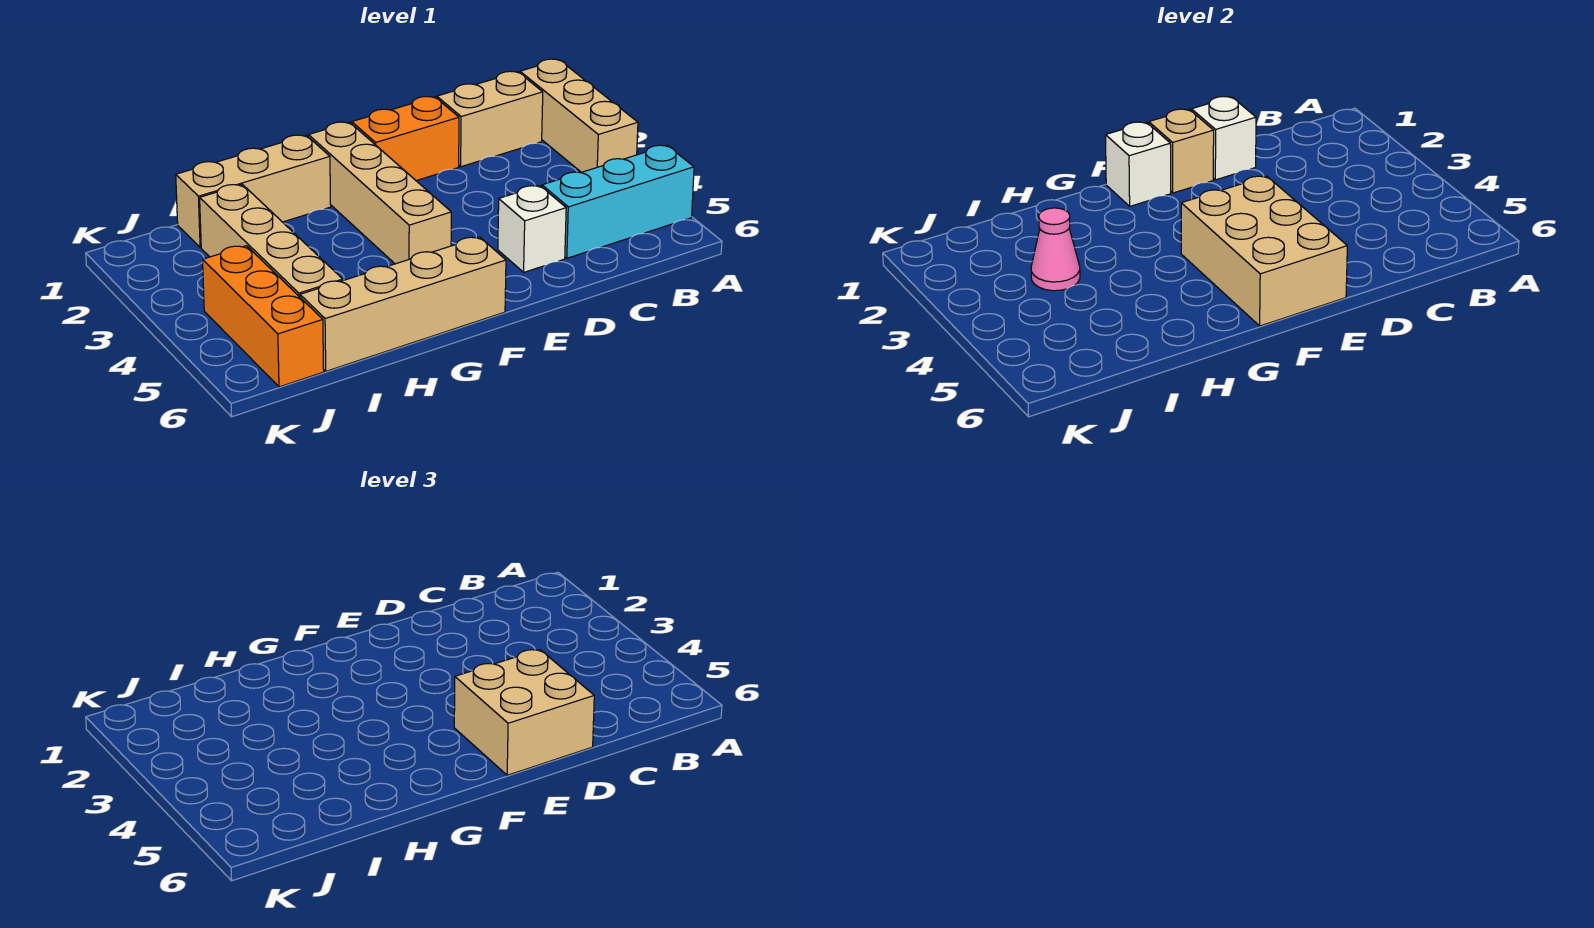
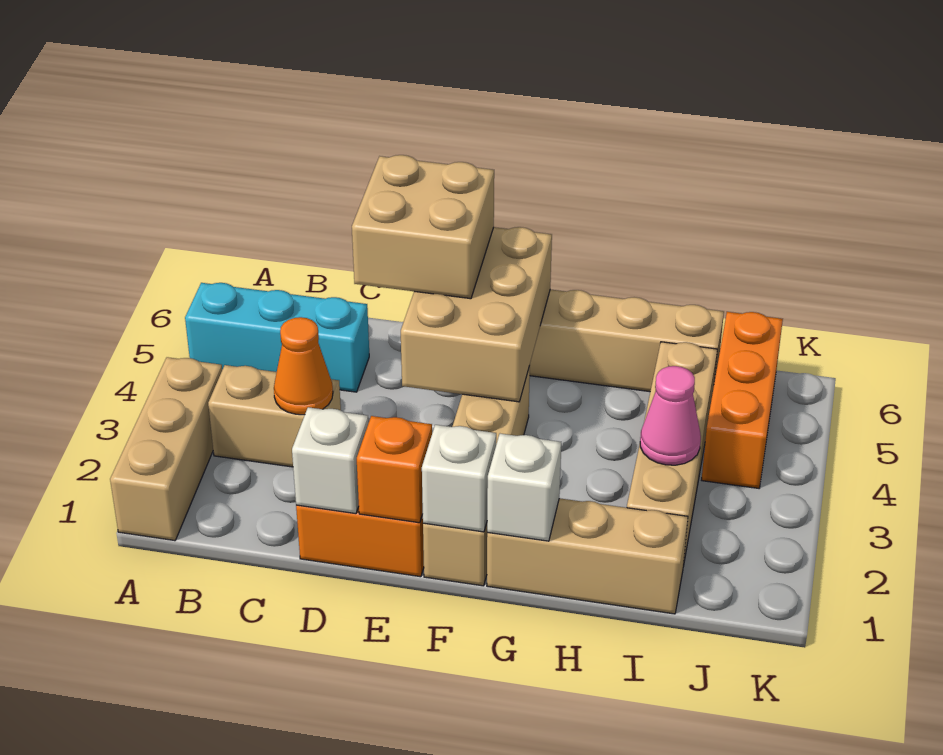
tan 1x2 brick [437,71,543,167] -> tan 1x2 brick moved to [208,365,341,467]
none -> orange 1x1 cone [274,317,333,415]
white 1x1 brick [498,186,566,272] -> white 1x1 brick moved to [487,434,561,541]
tan 1x1 brick [1149,109,1214,193] -> orange 1x1 brick [357,416,432,523]

